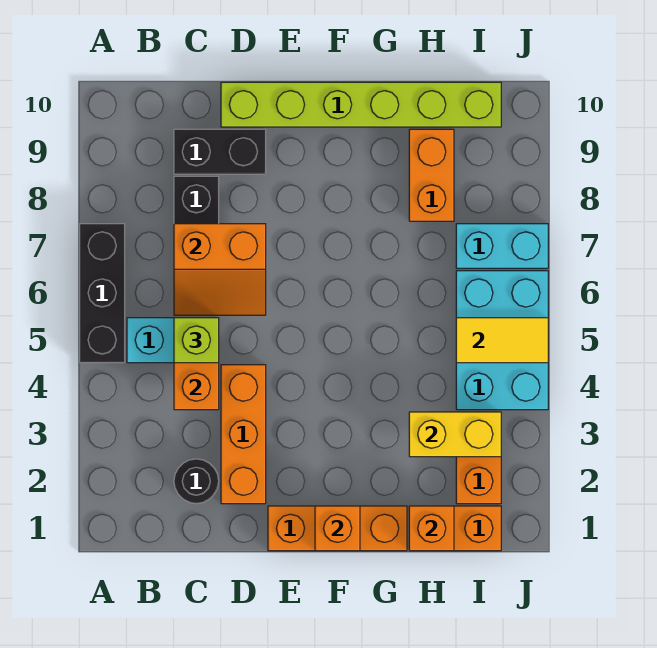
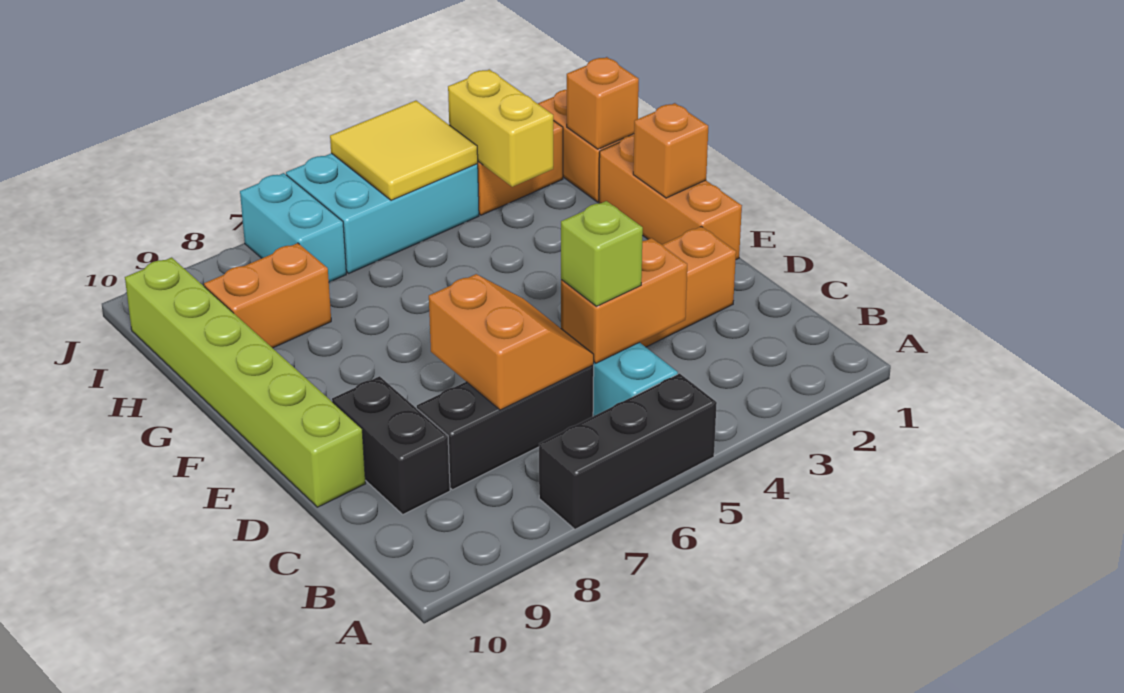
black 1x1 round brick [174,459,219,504] -> none
yellow 1x2 tile [456,318,548,363] -> yellow 2x2 tile [330,101,478,200]

